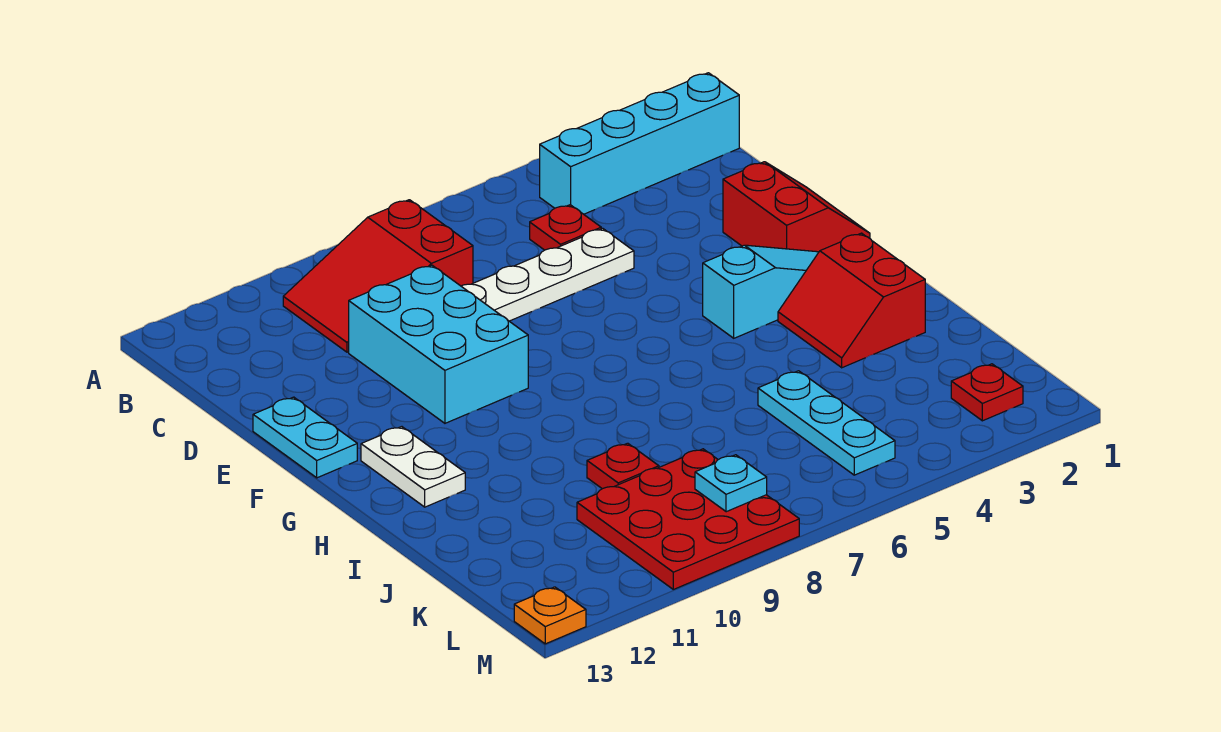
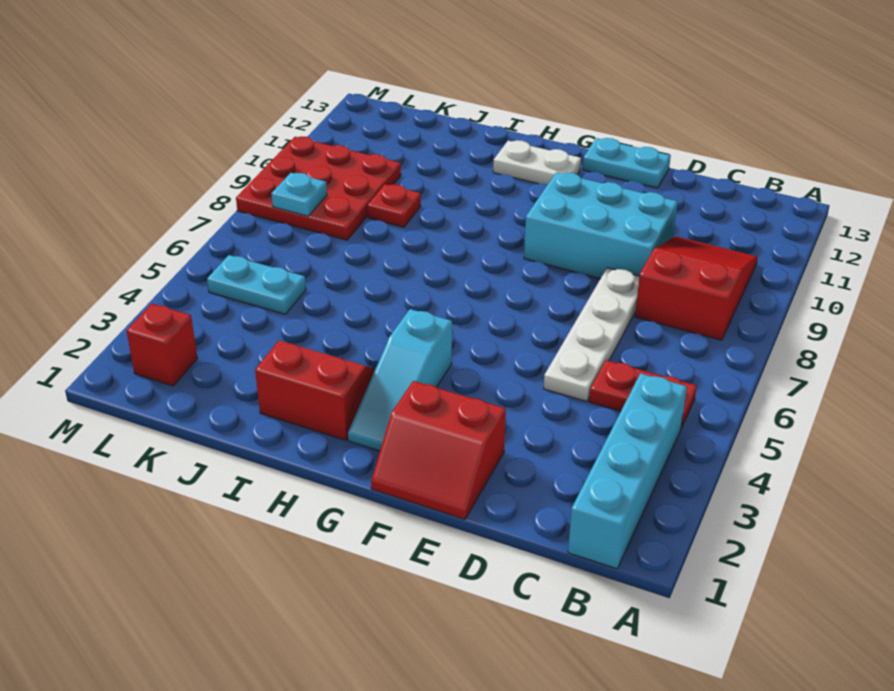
red 1x1 plate [530,205,601,250] -> red 1x2 plate [589,360,697,428]
cyan 1x3 plate [758,371,895,475] -> cyan 1x2 plate [207,255,306,314]
red 1x1 plate [951,364,1023,421] -> red 1x1 brick [126,304,198,386]
orange 1x1 plate [514,587,586,644] -> none

